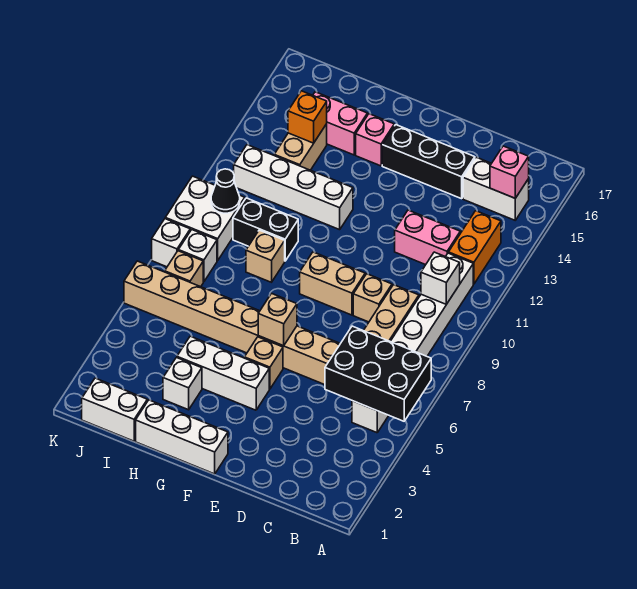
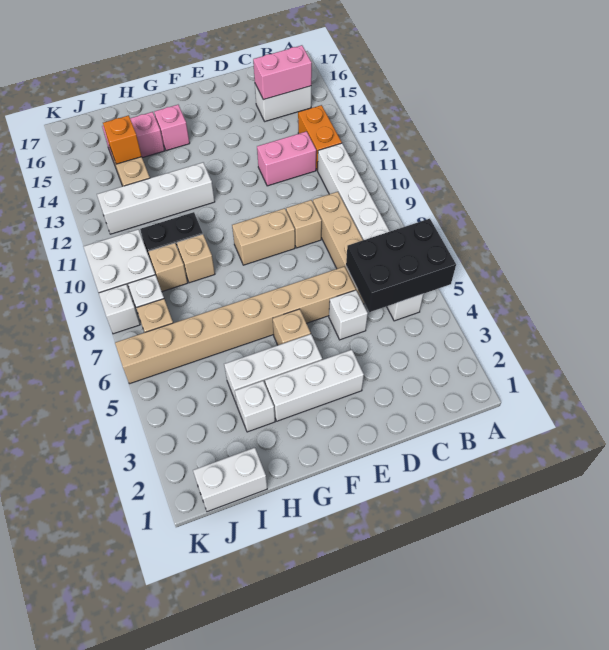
white 1x1 brick [421,252,460,304] -> white 1x1 brick moved to [329,290,368,340]
pink 1x1 brick [490,146,529,198] -> pink 1x2 brick [253,45,312,100]
black 1x3 brick [382,125,475,199] -> none
white 1x3 brick [136,400,228,474] -> white 1x3 brick moved to [265,350,364,421]
tan 1x1 brick [258,293,297,346] -> tan 1x1 brick moved to [148,243,188,292]
black 1x1 cone [211,169,240,213] -> none

